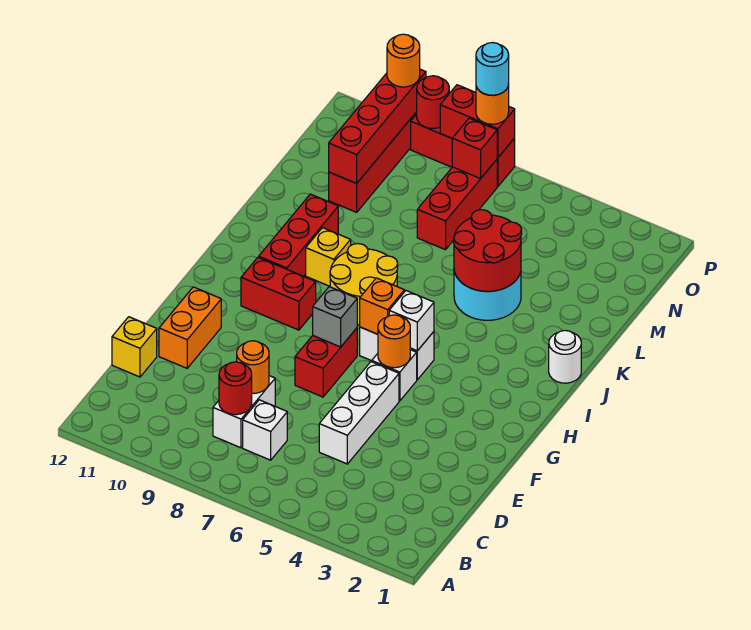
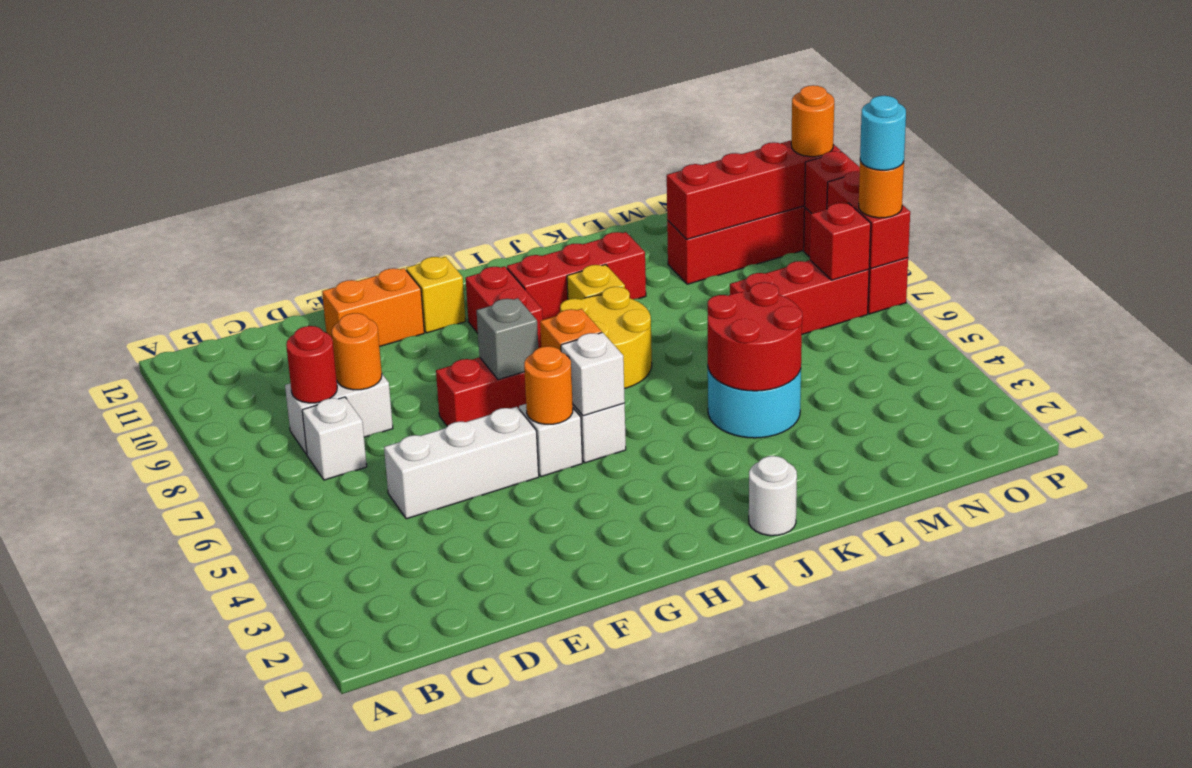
yellow 1x1 brick [112,317,157,377] -> yellow 1x1 brick moved to [406,257,466,333]
red 1x1 round brick [417,76,449,128] -> red 1x1 brick [805,151,860,213]

